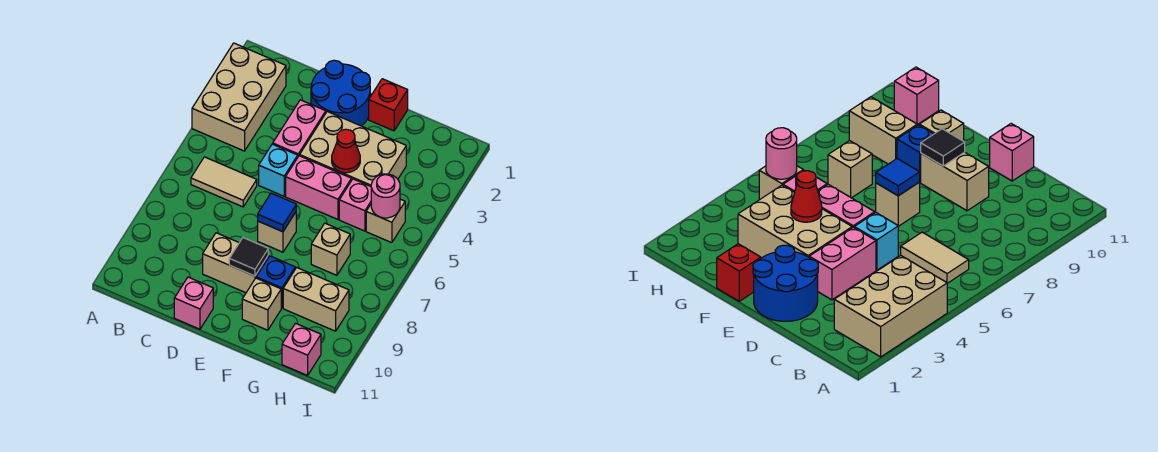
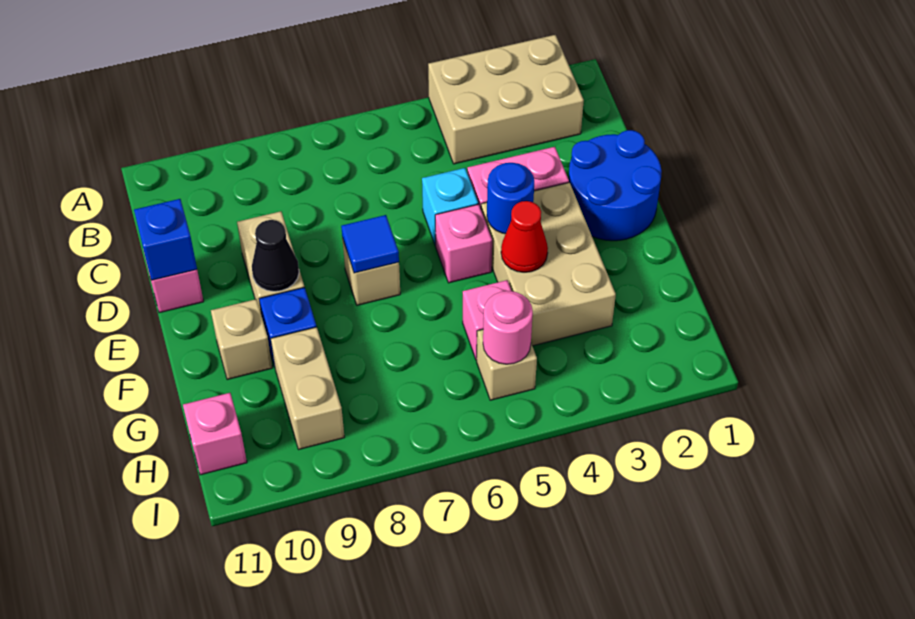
tan 1x2 tile [191,157,257,207] -> none
none -> blue 1x1 brick [134,199,197,280]
none -> blue 1x1 round brick [487,163,534,234]
pink 1x2 brick [286,156,351,219] -> pink 1x1 brick [435,204,492,283]
black 1x1 tile [229,238,268,276] -> black 1x1 cone [252,220,299,291]
red 1x1 brick [369,79,408,131] -> none
tan 1x1 brick [311,223,350,275] -> none

